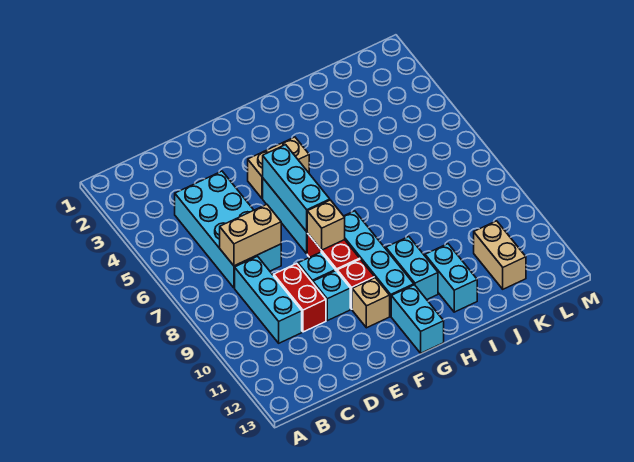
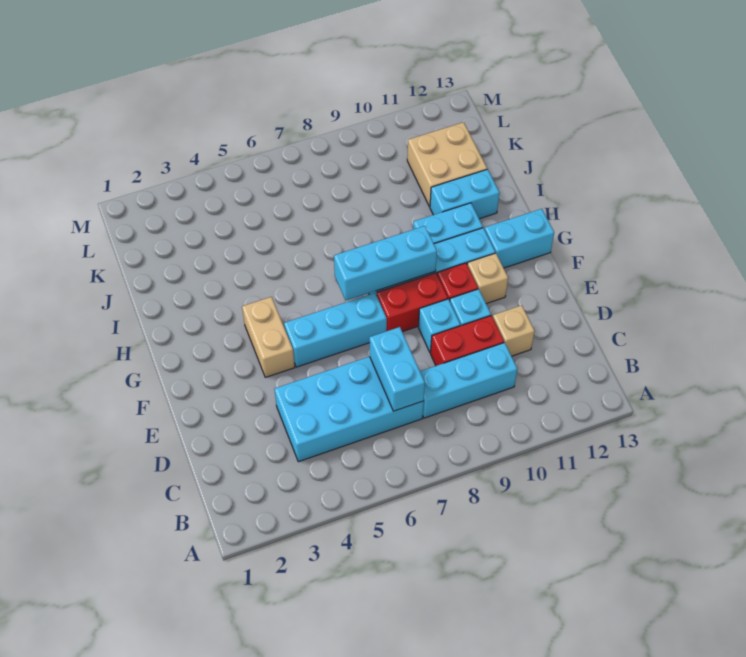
tan 1x2 brick [220,204,281,266] -> cyan 1x2 brick [369,327,425,411]
cyan 1x3 brick [263,145,330,232] -> cyan 1x3 brick moved to [334,226,437,301]
tan 1x1 brick [307,200,345,250] -> tan 1x1 brick moved to [493,305,535,356]
tan 1x2 brick [474,221,526,289] -> tan 2x2 brick [407,122,487,207]

